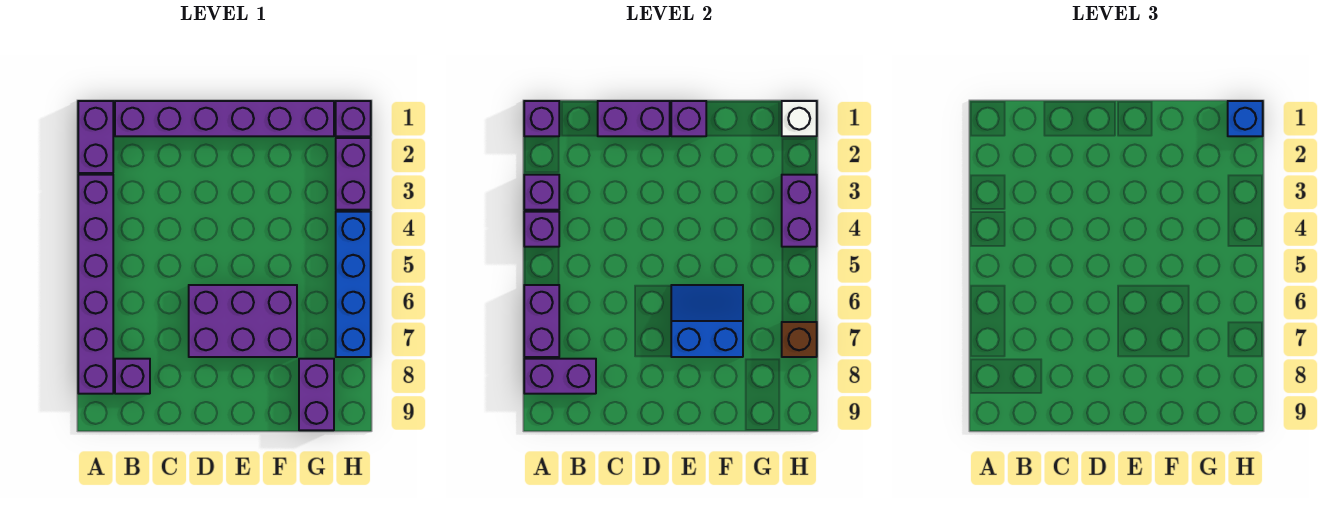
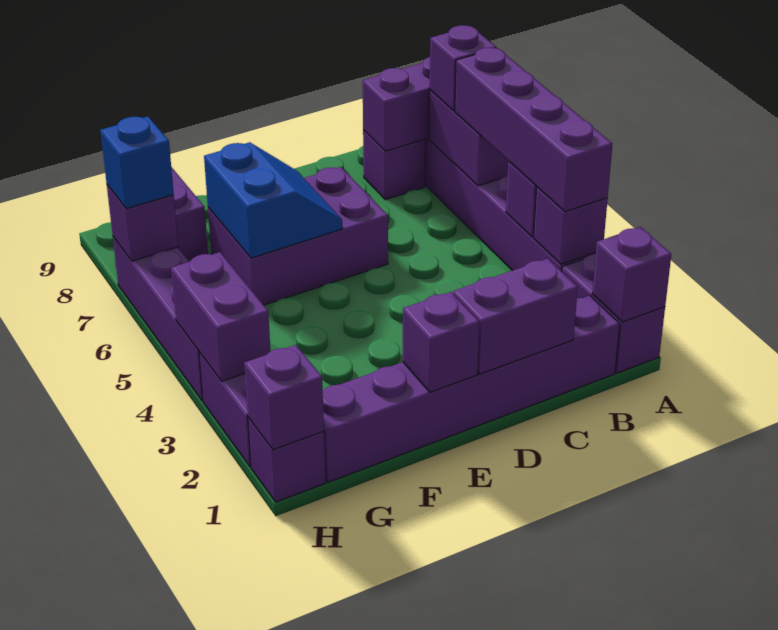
none -> purple 1x4 brick [455,47,612,212]
none -> purple 1x1 brick [430,25,497,111]
blue 2x2 slope [671,285,743,357] -> blue 2x2 slope turned to [204,142,342,258]
white 1x1 brick [782,101,817,136] -> purple 1x1 brick [244,345,324,450]
blue 1x1 brick [1228,101,1263,136] -> blue 1x1 brick moved to [100,117,174,209]
blue 1x4 brick [336,212,371,357] -> purple 1x4 brick [113,237,203,401]
brown 1x1 brick [782,322,817,357] -> purple 1x1 brick [107,185,178,261]

